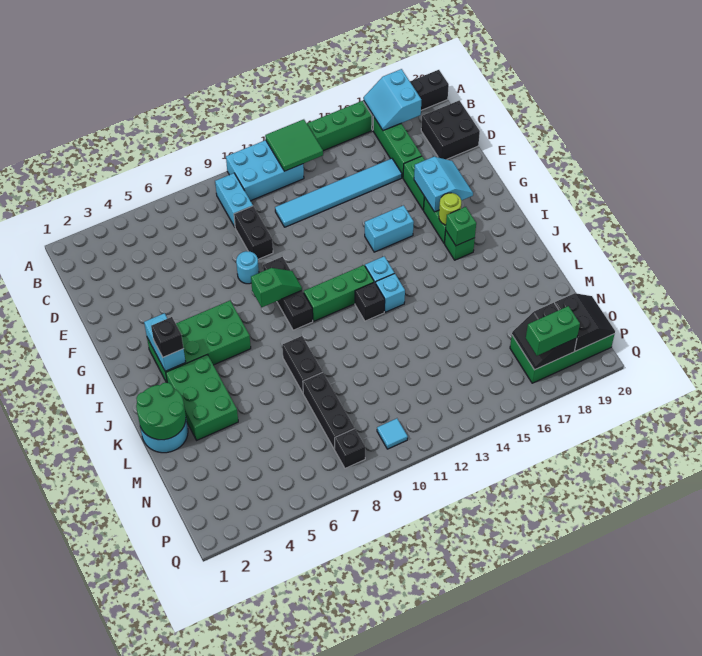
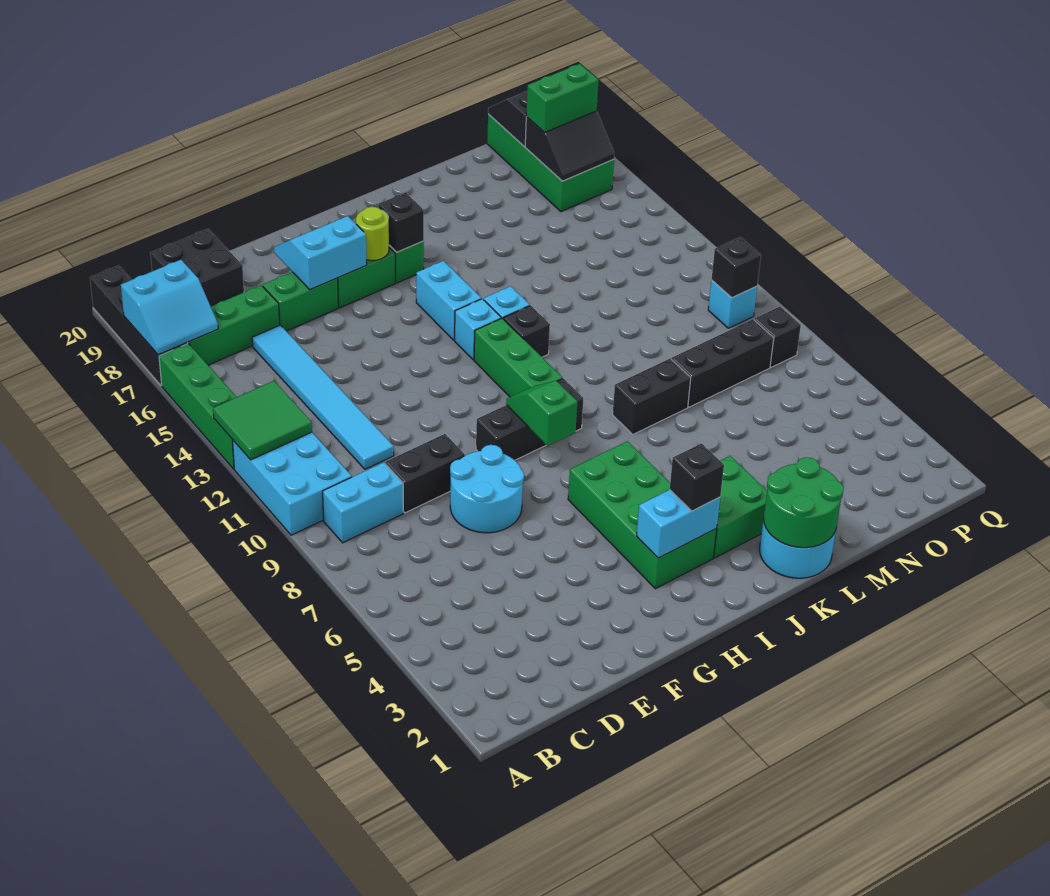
cyan 1x1 round brick [236,251,259,284] -> cyan 2x2 round brick [450,445,524,533]
cyan 1x2 brick [365,205,414,252] -> cyan 1x2 brick moved to [416,261,481,340]
green 1x1 brick [446,207,476,246] -> black 1x1 brick [379,192,424,252]
green 2x3 brick [166,355,238,440] -> green 2x2 brick [713,456,767,558]
cyan 1x1 tile [377,418,408,449] -> cyan 1x1 brick [708,280,757,328]
none -> black 1x1 brick [712,237,761,298]
green 1x2 brick [526,306,580,356] -> green 1x2 brick turned to [526,64,599,133]

